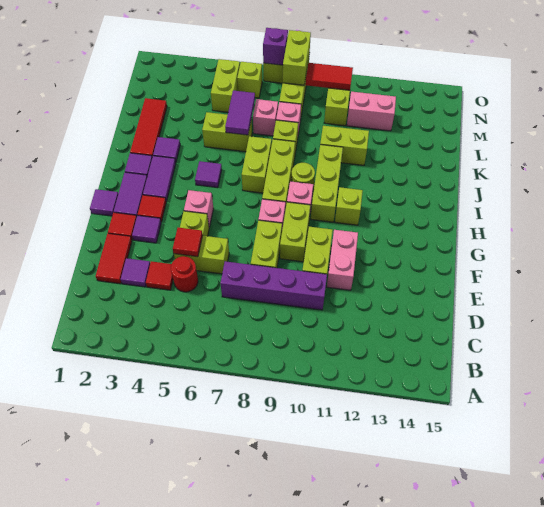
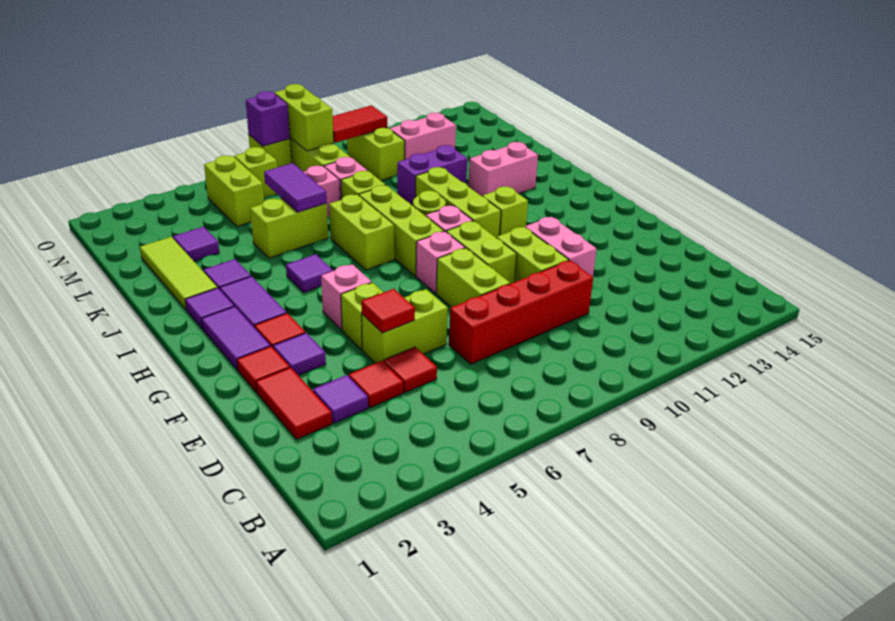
red 1x1 round brick [171,256,198,292] -> red 1x1 tile [384,347,437,393]
purple 1x4 brick [220,261,327,310] -> red 1x4 brick [449,260,593,364]
purple 1x1 tile [90,189,118,216] -> purple 1x1 tile moved to [173,227,219,261]
red 1x3 tile [130,98,167,157] -> lime 1x3 tile [140,237,217,310]
none -> pink 1x2 brick [468,142,538,196]
lime 1x2 brick [320,126,369,165] -> purple 1x2 brick [397,145,467,206]

